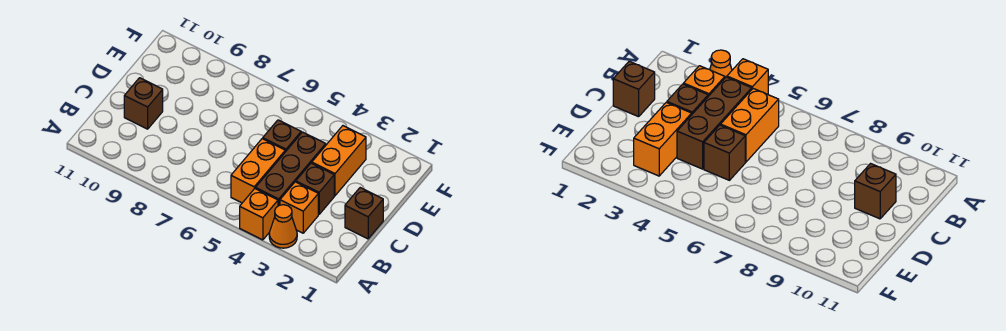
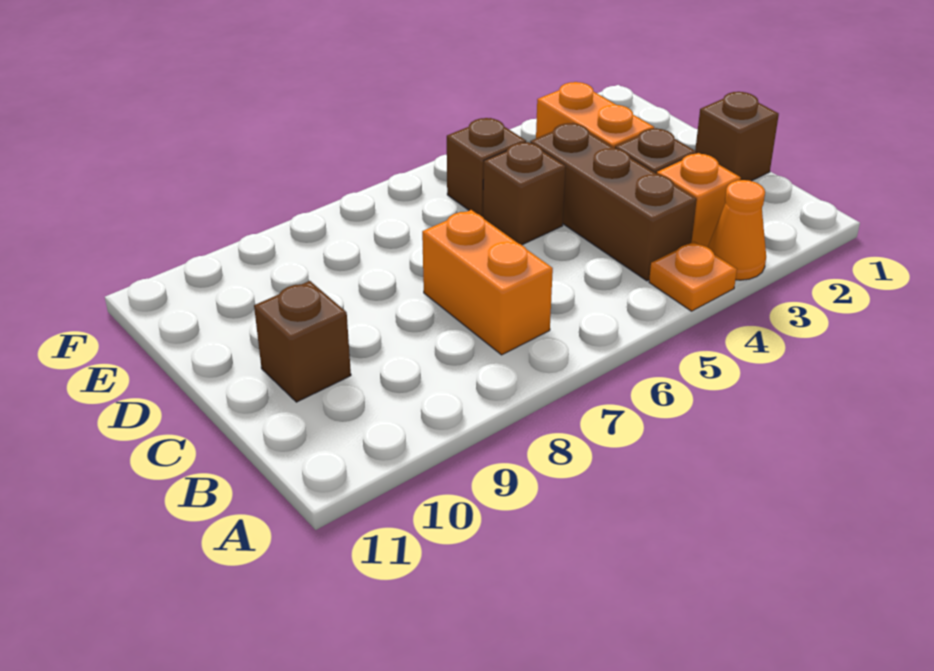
orange 1x1 brick [240,189,278,240] -> orange 1x1 plate [649,242,737,311]
orange 1x2 brick [231,139,285,203] -> orange 1x2 brick moved to [422,210,553,355]
none -> brown 1x1 brick [447,118,526,217]

